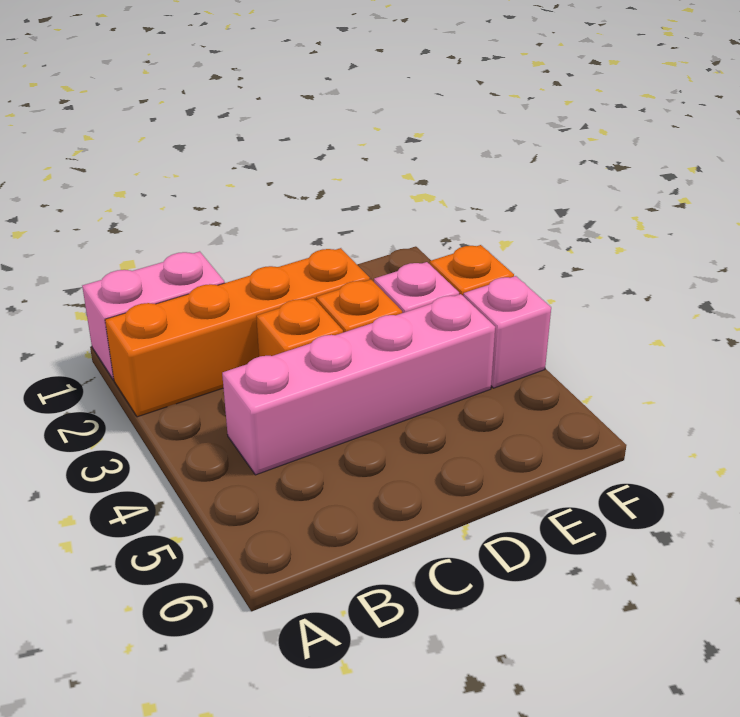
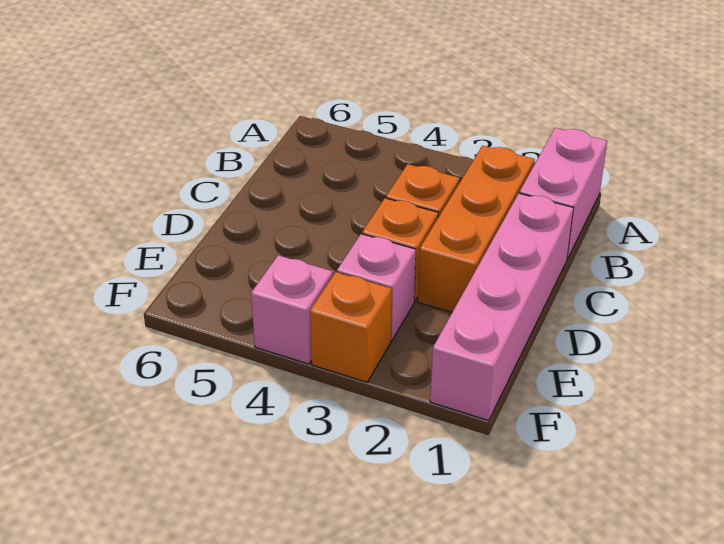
orange 1x4 brick [105,248,370,417] -> orange 1x3 brick [418,146,535,312]
pink 1x4 brick [222,294,495,475] -> pink 1x4 brick moved to [430,193,573,421]

